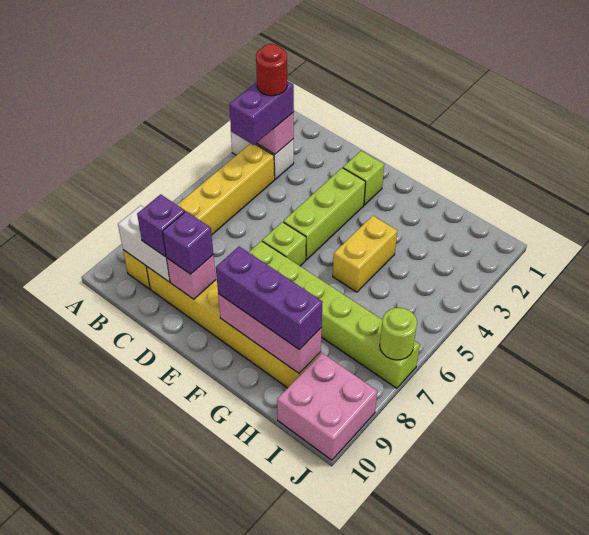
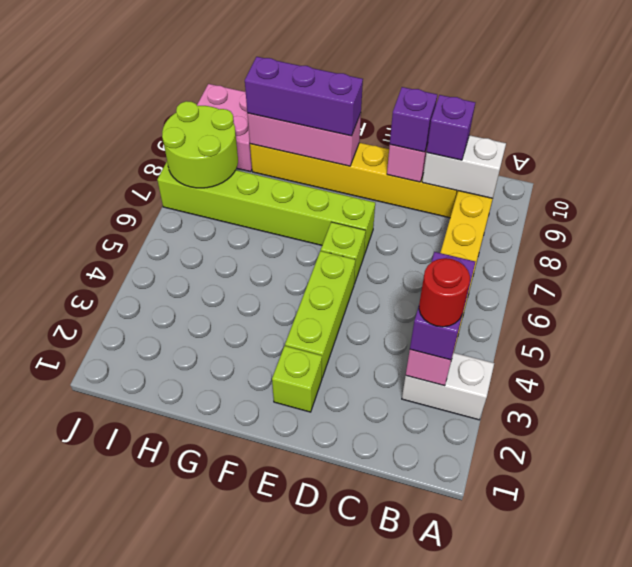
yellow 1x2 brick [333,216,397,292] -> none
lime 1x1 round brick [380,308,417,360] -> lime 2x2 round brick [162,101,238,188]

